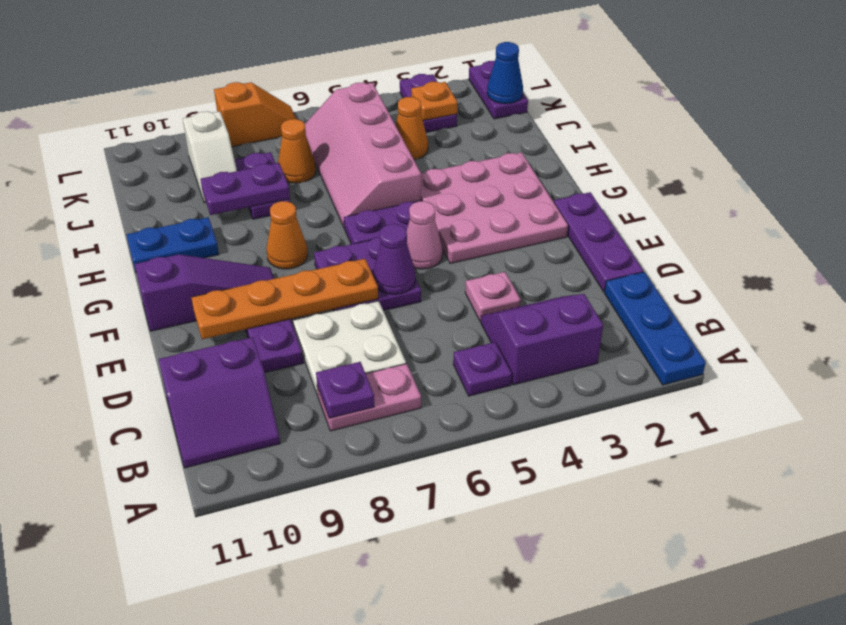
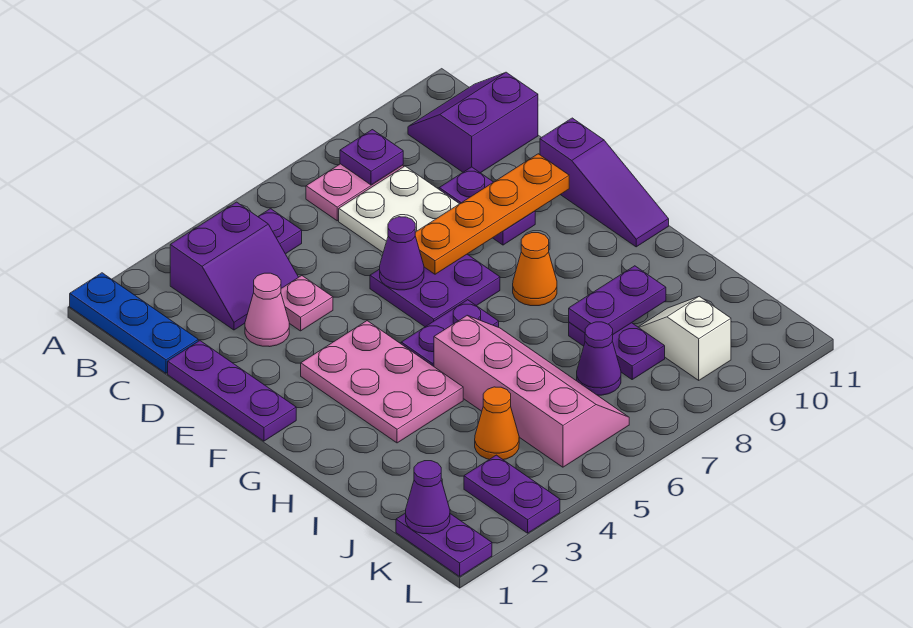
pink 3x3 plate [421,152,568,264] -> pink 2x3 plate [301,321,463,443]
pink 1x1 cone [407,201,443,269] -> pink 1x1 cone moved to [245,273,289,347]
purple 1x3 slope [135,254,274,331] -> purple 1x3 slope turned to [540,118,669,247]
blue 1x2 plate [127,217,219,273] -> none
orange 1x1 cone [278,119,316,183] -> purple 1x1 cone [577,322,621,395]
blue 1x1 cone [487,42,523,104] -> purple 1x1 cone [406,461,450,534]
orange 1x1 plate [411,82,457,121] -> none
orange 1x2 slope [214,82,296,147] -> none

